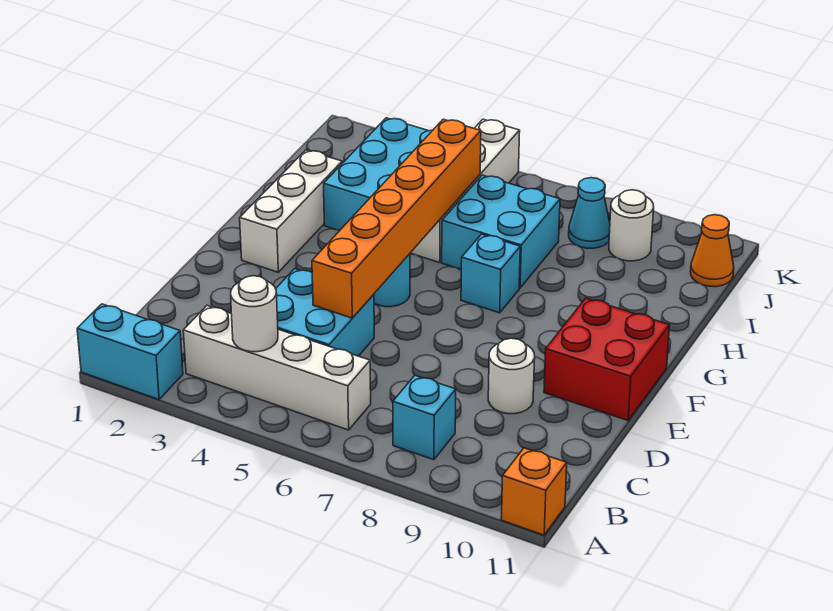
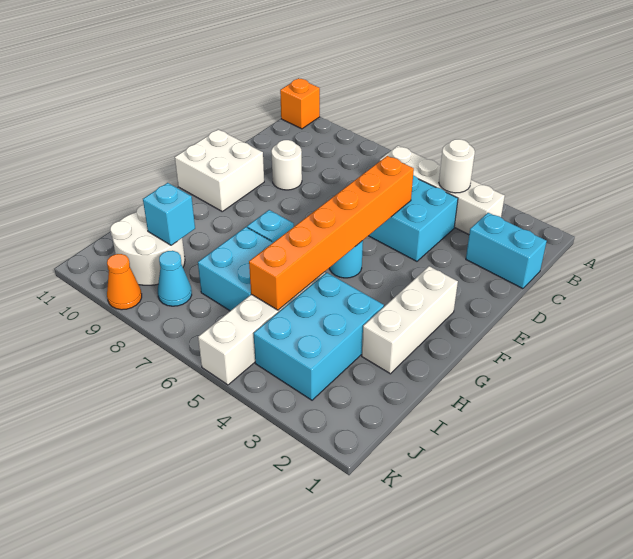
cyan 1x2 brick [77,304,183,399] -> cyan 1x2 brick moved to [466,213,547,289]
cyan 1x1 brick [393,375,456,460] -> cyan 1x1 brick moved to [143,183,195,245]
red 2x2 brick [544,298,670,420] -> white 2x2 brick [175,129,264,211]
white 1x1 round brick [609,190,654,261] -> white 2x2 round brick [110,205,185,285]
orange 1x1 cone [690,215,734,287] -> orange 1x1 cone moved to [107,254,142,310]

